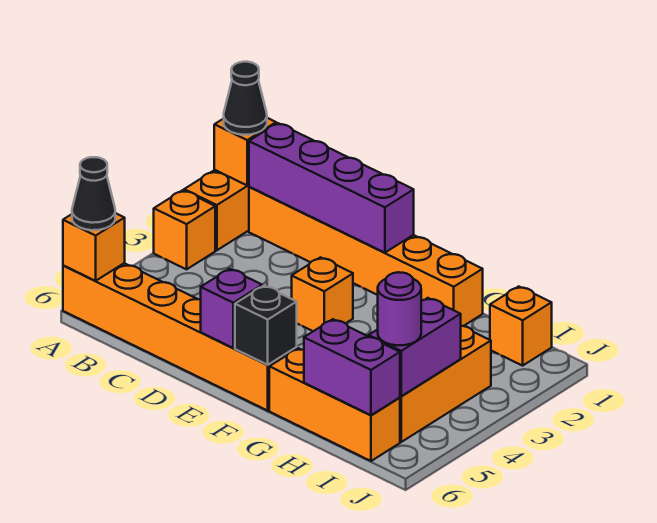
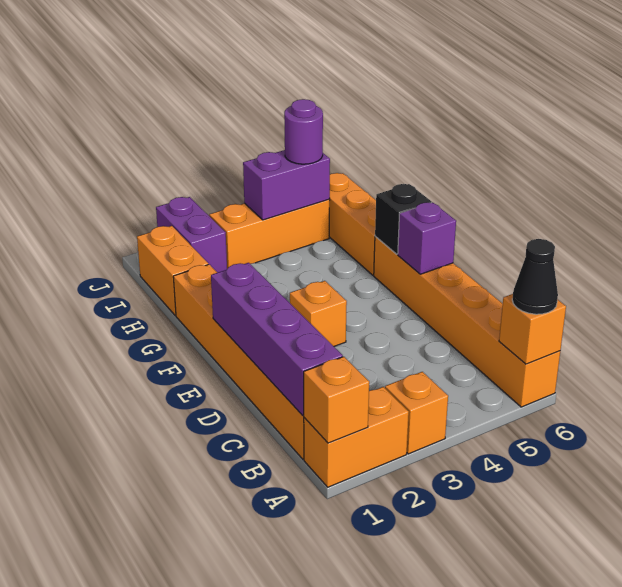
black 1x1 cone [224,62,267,135] -> none
purple 1x2 brick [304,319,400,415] -> purple 1x2 brick moved to [156,197,227,273]
orange 1x1 brick [490,286,552,366] -> orange 1x2 brick [137,226,208,316]

